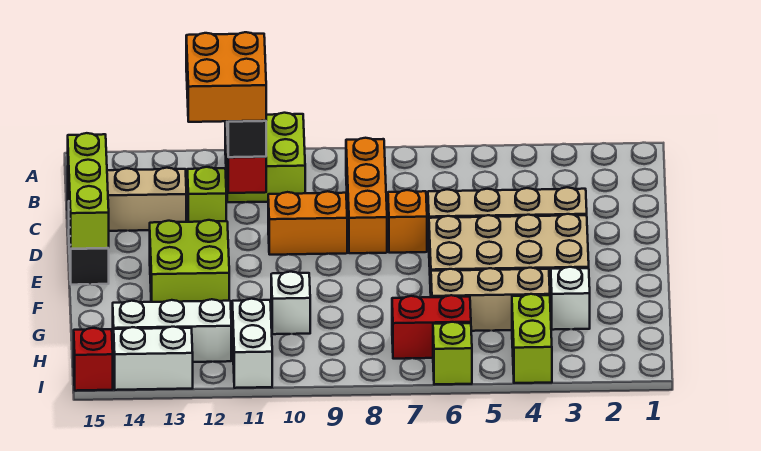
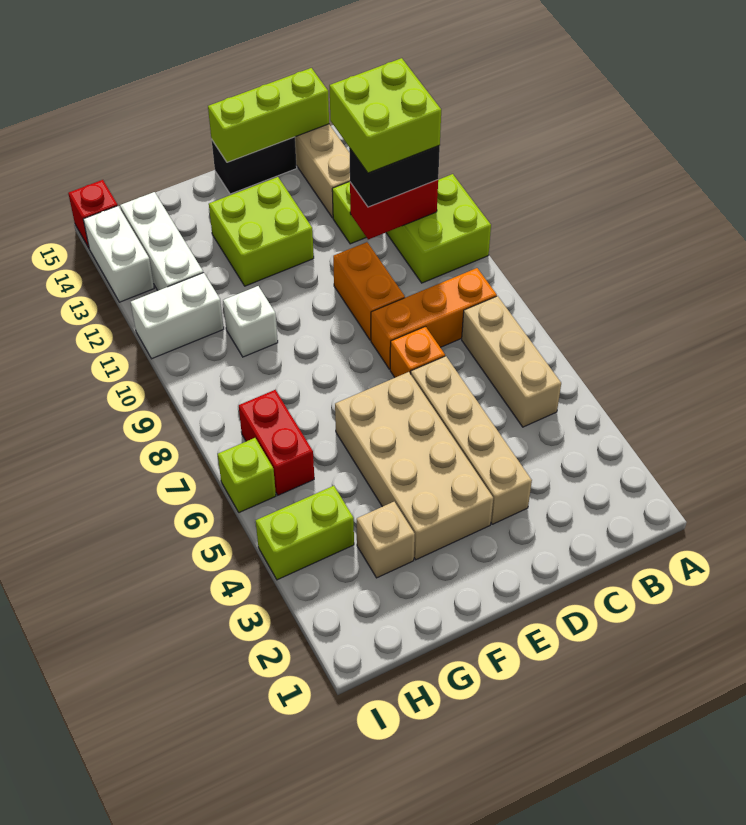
orange 2x2 brick [186,32,266,122] -> lime 2x2 brick [329,58,441,173]
white 1x1 brick [551,267,590,330] -> tan 1x1 brick [357,502,415,578]
tan 1x3 brick [431,268,550,331] -> tan 1x3 brick moved to [462,296,561,427]

